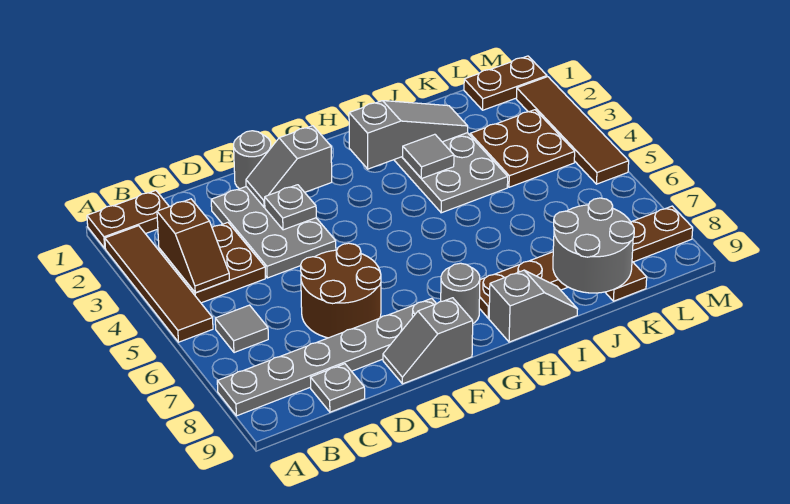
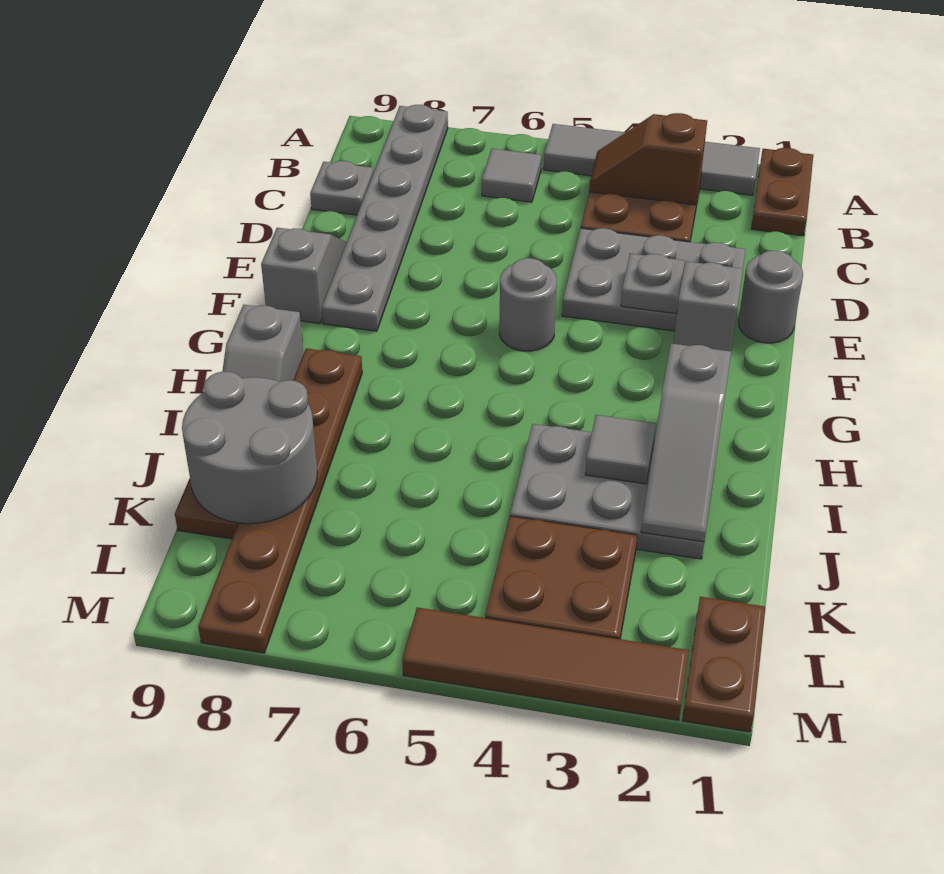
brown 1x4 tile [105,226,213,342] -> grey 1x4 tile [544,124,760,195]
brown 2x2 round brick [301,243,381,338] -> none
grey 1x1 round brick [441,263,480,323] -> grey 1x1 round brick moved to [499,258,557,351]

